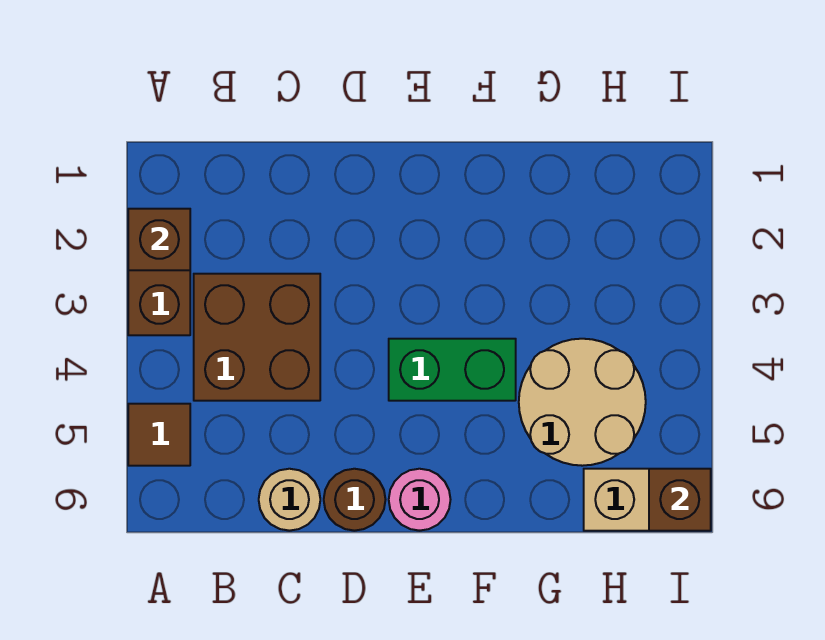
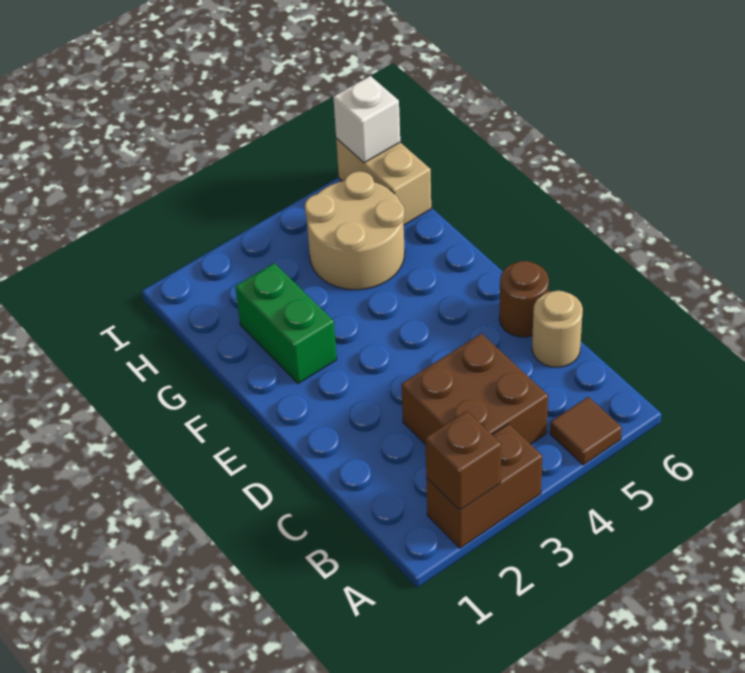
green 1x2 brick [389,339,516,401] -> green 1x2 brick moved to [235,263,337,384]
pink 1x1 round brick [389,469,451,531] -> none
brown 1x1 brick [649,469,711,531] -> white 1x1 brick [333,76,400,163]

